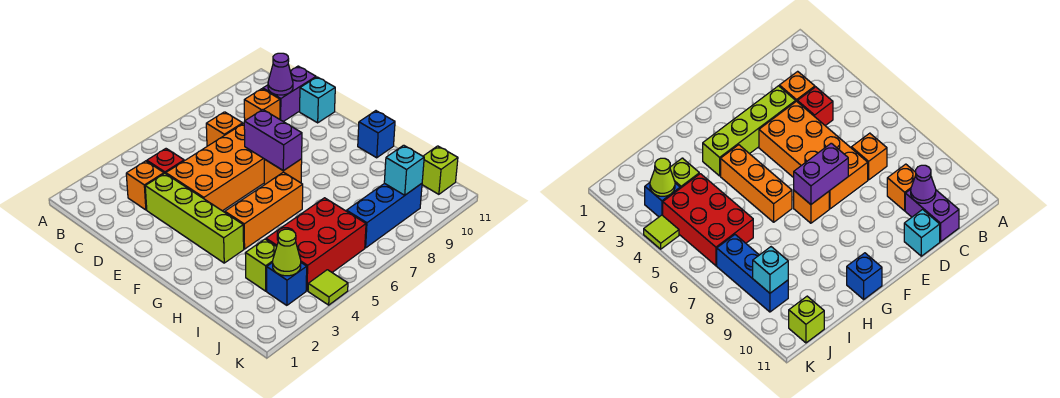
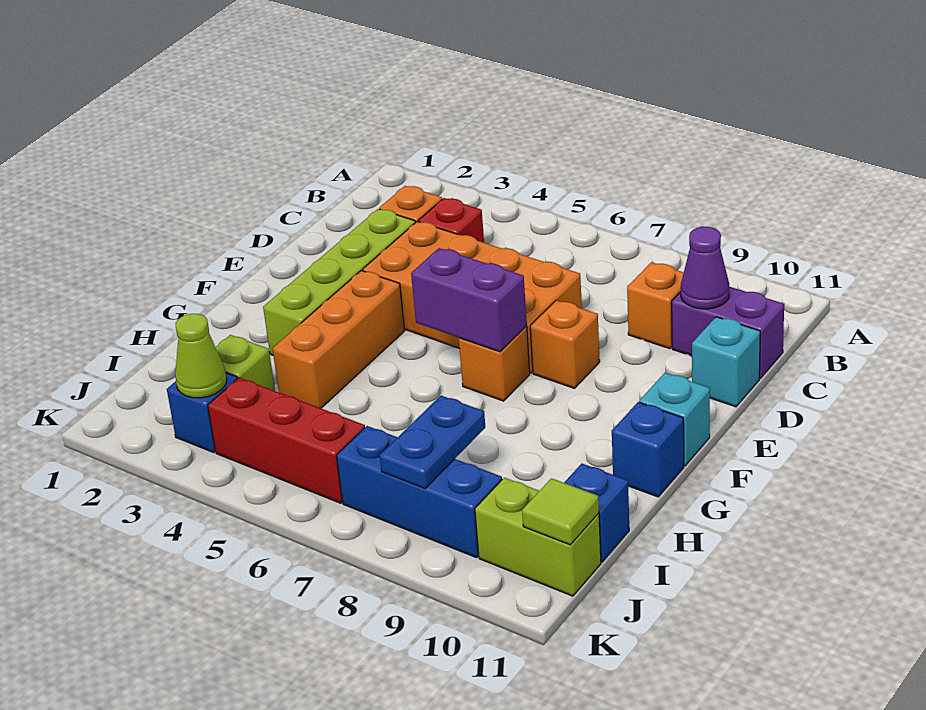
orange 1x1 brick [206,112,243,146] -> orange 1x1 brick moved to [530,300,600,388]
purple 1x2 brick [244,110,302,171] -> purple 1x2 brick turned to [411,248,527,352]
orange 1x3 brick [225,172,303,249] -> orange 1x3 brick turned to [272,271,405,408]
red 2x3 brick [266,198,366,291] -> red 1x3 brick [208,378,365,503]
none -> blue 1x2 plate [380,396,485,488]
none -> blue 1x1 brick [564,464,629,562]
cyan 1x1 brick [384,145,424,195] -> cyan 1x1 brick moved to [639,373,710,466]
lime 1x1 brick [422,146,458,194] -> lime 1x2 brick [475,478,601,596]
lime 1x1 tile [308,270,348,305] -> lime 1x1 tile moved to [522,478,599,545]

